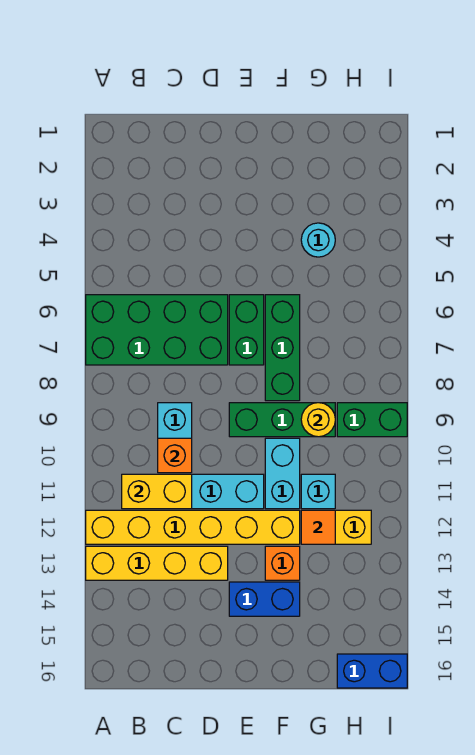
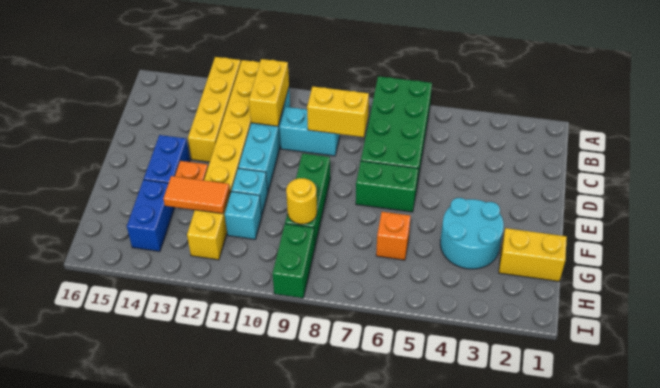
none -> yellow 1x2 brick [307,86,369,137]
orange 1x1 brick [158,438,192,473] -> orange 1x1 brick moved to [376,212,411,260]
green 1x3 brick [265,295,300,401] -> none
cyan 1x2 brick [265,438,300,509] -> cyan 1x1 brick [232,168,268,215]
none -> yellow 1x2 brick [499,228,567,281]
cyan 1x1 round brick [301,223,335,257] -> cyan 2x2 round brick [440,198,504,269]
orange 1x1 tile [301,510,335,544] -> orange 1x2 tile [163,176,230,214]
blue 1x2 brick [337,654,407,688] -> blue 1x2 brick moved to [127,180,175,252]

